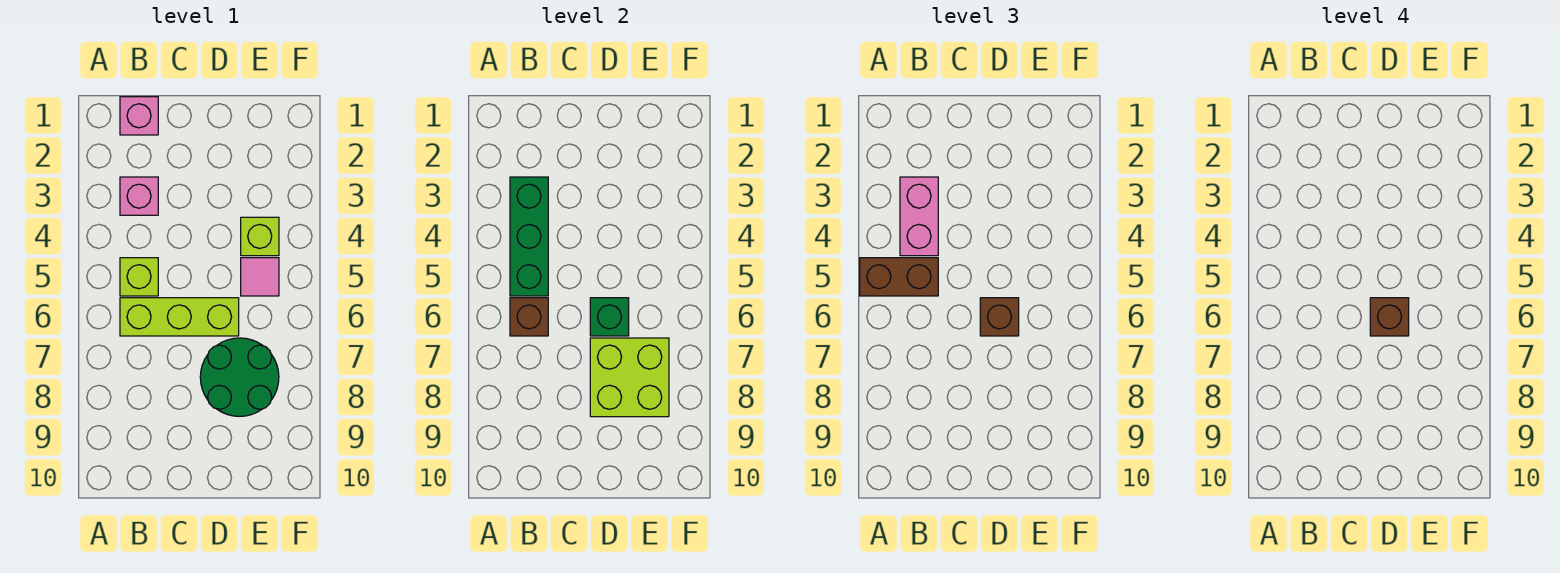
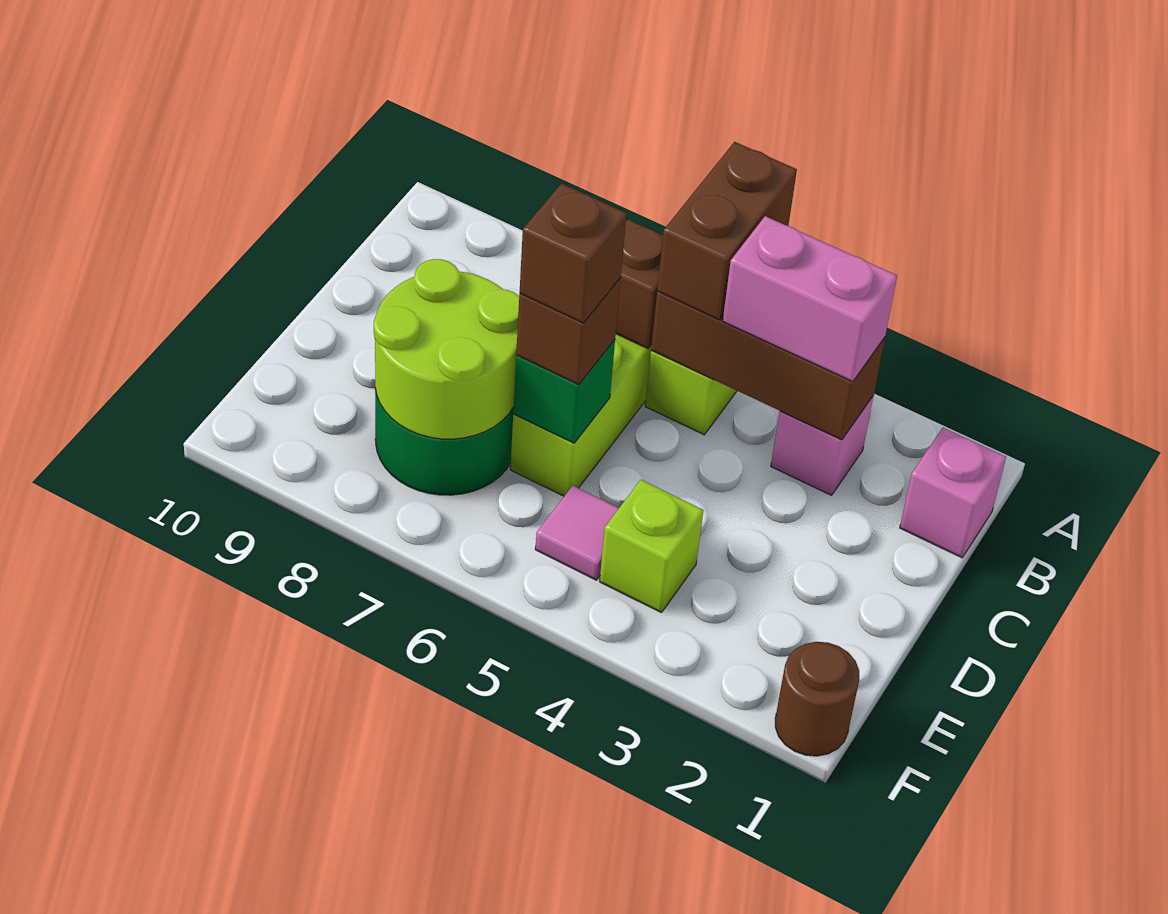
green 1x3 brick [510,177,548,296] -> brown 1x3 brick [651,291,885,440]
lime 2x2 brick [590,338,669,417] -> lime 2x2 round brick [374,259,519,439]
none -> brown 1x1 round brick [775,642,859,756]

